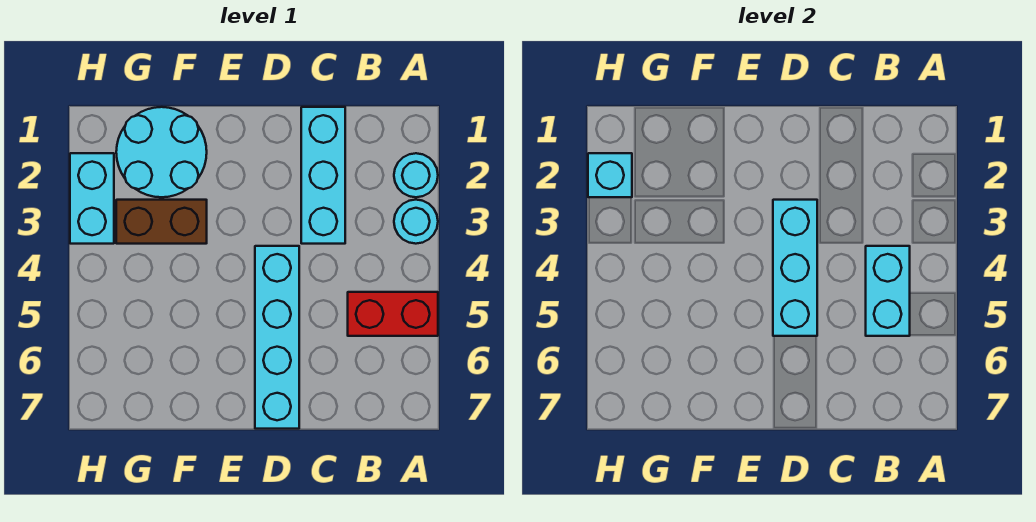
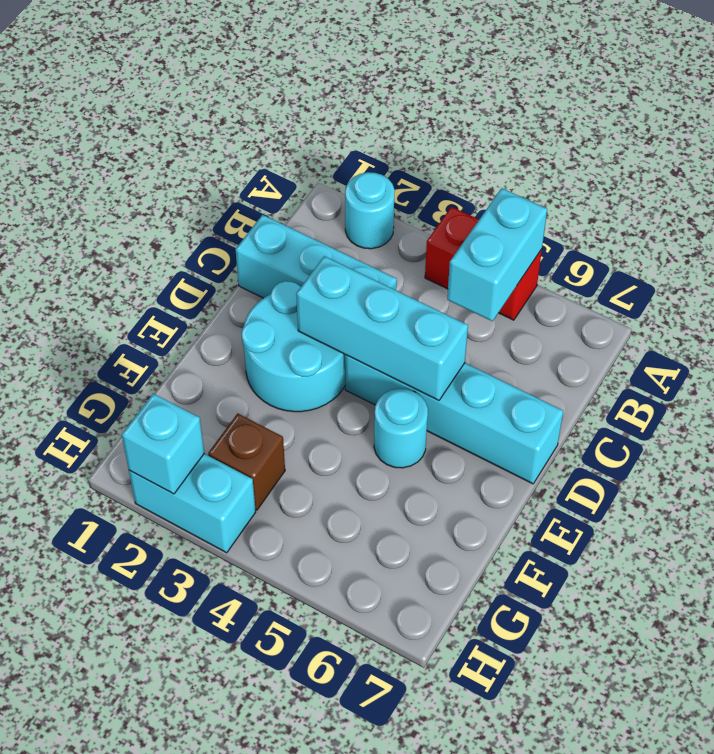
cyan 1x1 round brick [394,200,438,244] -> cyan 1x1 round brick moved to [374,389,428,468]
red 1x2 brick [348,292,438,336] -> red 1x2 brick turned to [425,207,542,320]
cyan 1x2 brick [866,246,910,336] -> cyan 1x2 brick turned to [447,188,547,321]
cyan 2x2 round brick [116,107,207,197] -> cyan 2x2 round brick moved to [241,281,345,412]
brown 1x2 brick [116,200,207,244] -> brown 1x1 brick [208,413,285,510]

